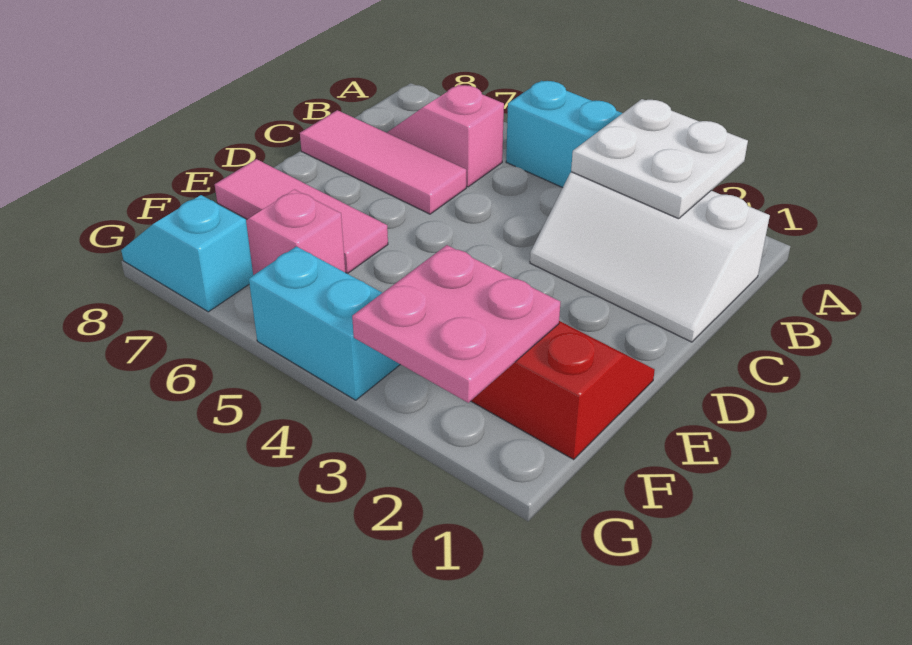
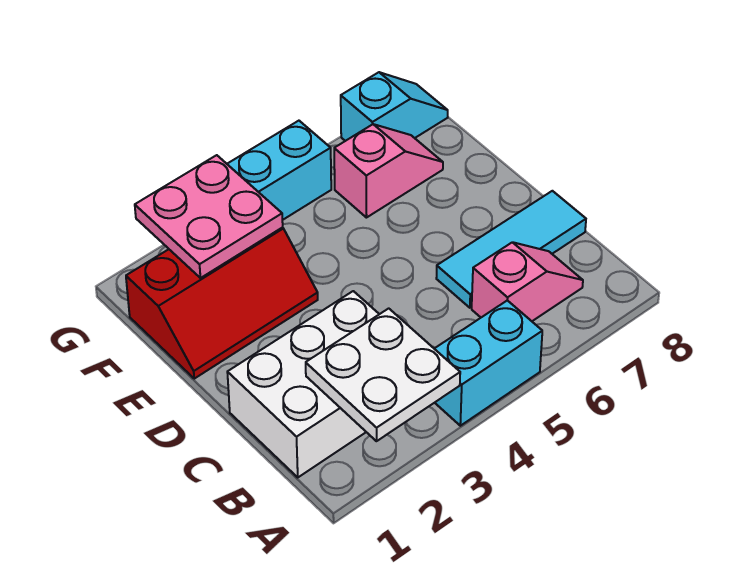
white 2x3 slope [530,172,770,342] -> white 2x3 brick [227,291,379,477]
pink 1x3 tile [300,110,466,214] -> cyan 1x3 tile [436,191,586,308]
pink 1x3 tile [215,159,388,273] -> none

